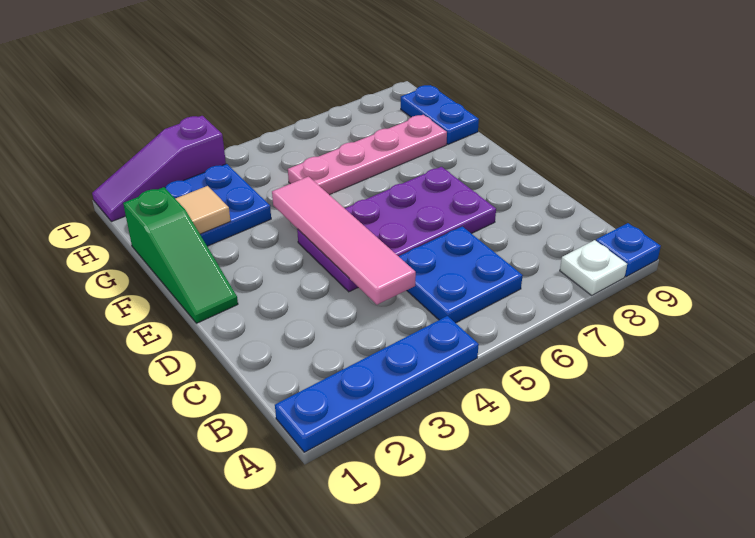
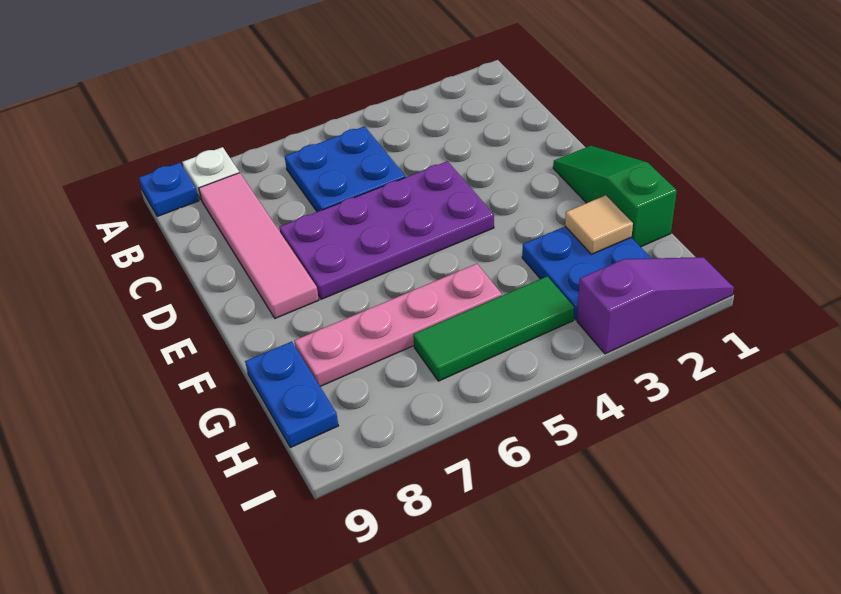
blue 1x4 plate [275,316,479,452] -> none
pink 1x4 tile [272,177,416,305] -> pink 1x4 tile moved to [199,173,319,318]
none -> green 1x3 tile [413,276,574,381]

